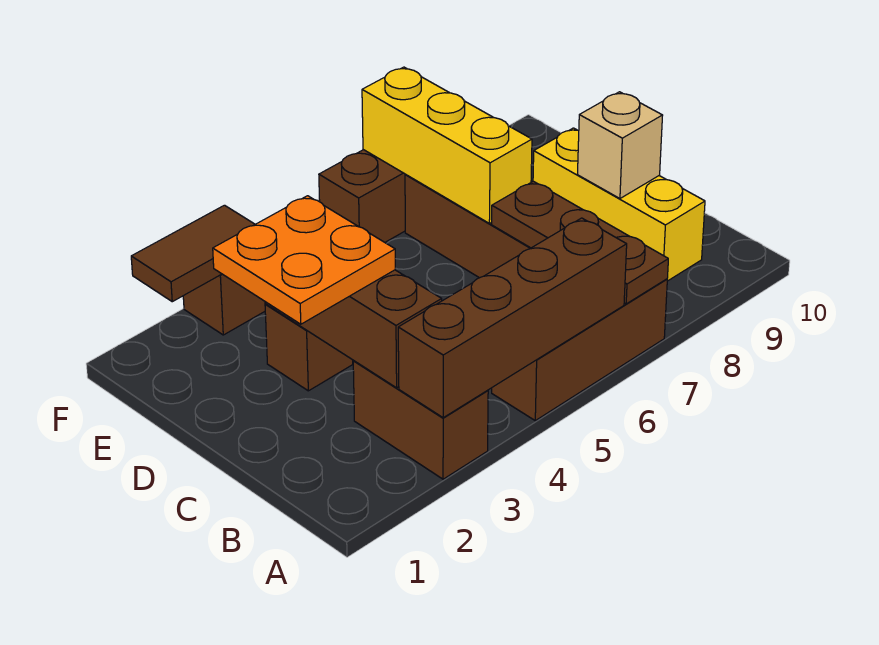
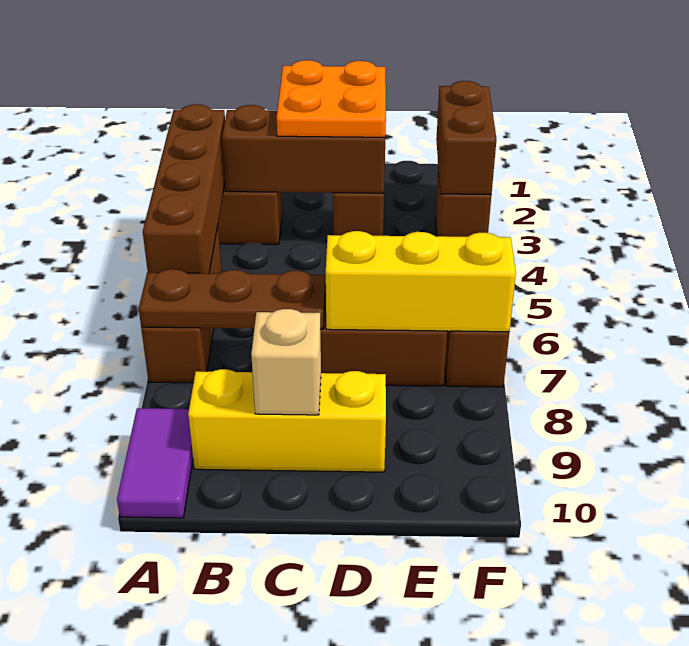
none -> purple 1x2 tile [117,408,193,518]
brown 1x2 tile [131,205,255,302] -> brown 1x2 brick [436,81,496,195]

